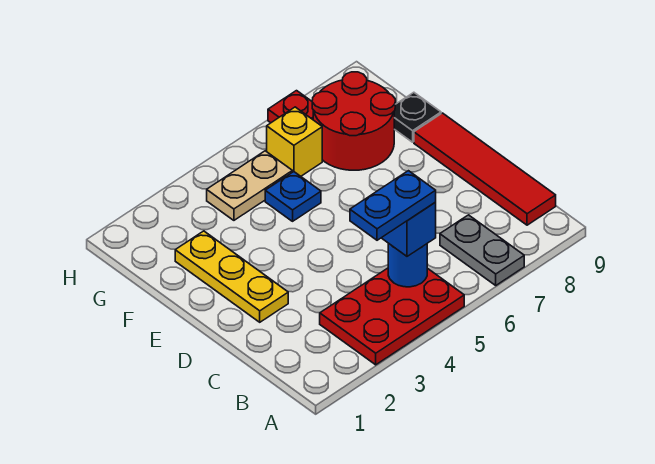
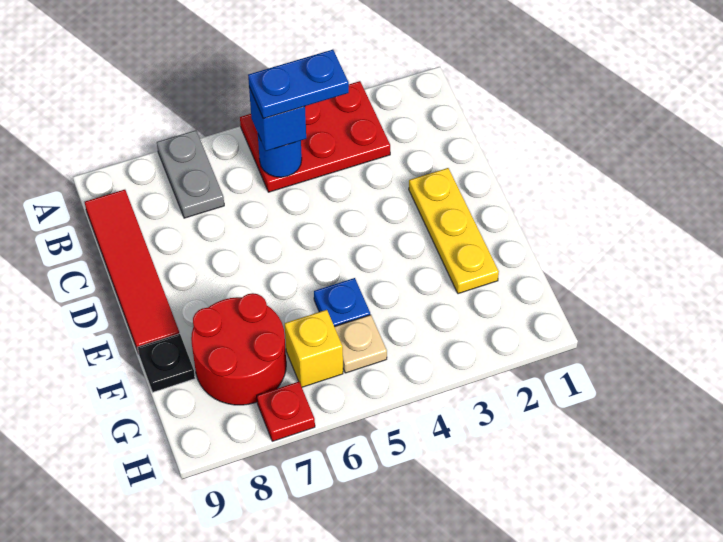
tan 1x2 plate [207,151,292,220] -> tan 1x1 plate [335,315,387,373]

